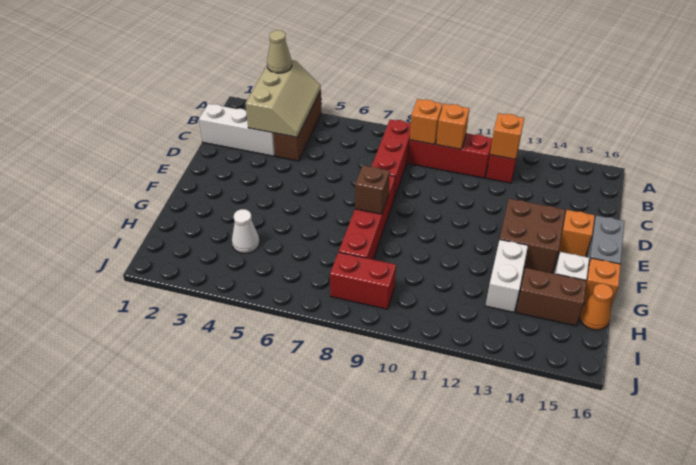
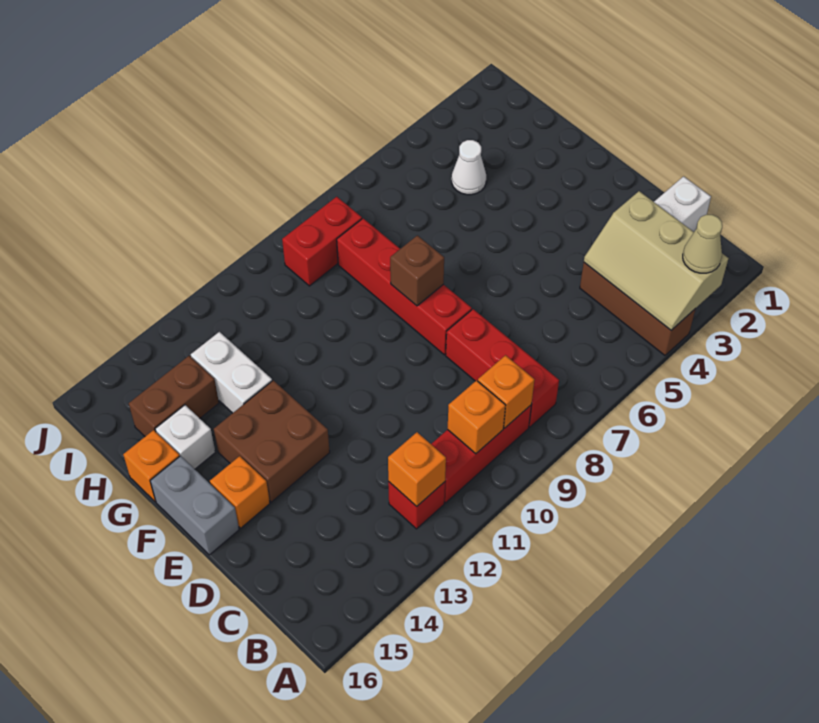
orange 1x1 cone [579,284,613,330] -> none

